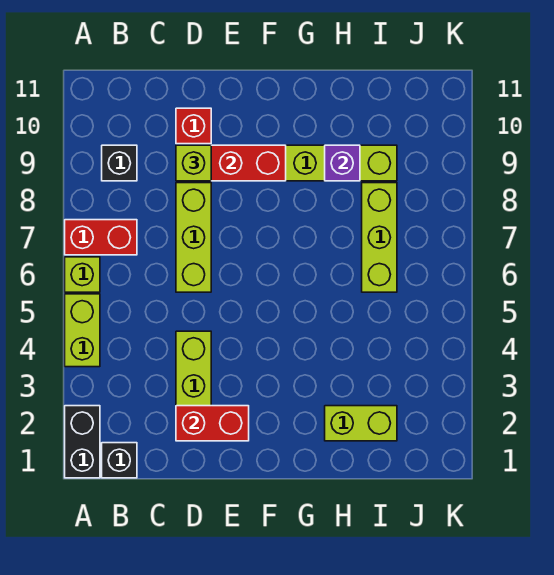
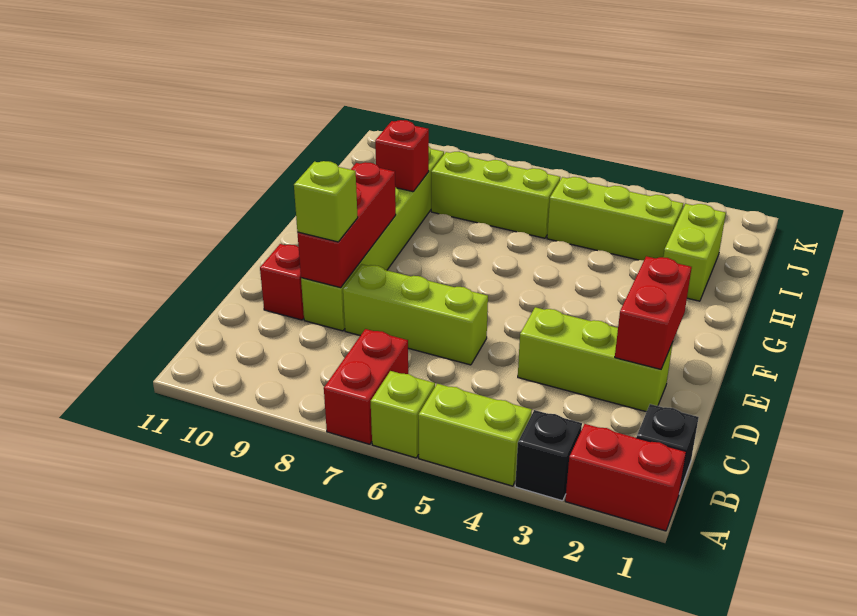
black 1x2 brick [65,406,100,478] -> red 1x2 brick [565,424,686,531]
black 1x1 brick [102,145,137,181] -> black 1x1 brick moved to [515,410,582,501]
purple 1x1 brick [325,145,360,181] -> red 1x1 brick [375,120,429,192]
none -> lime 1x3 brick [547,177,683,260]

